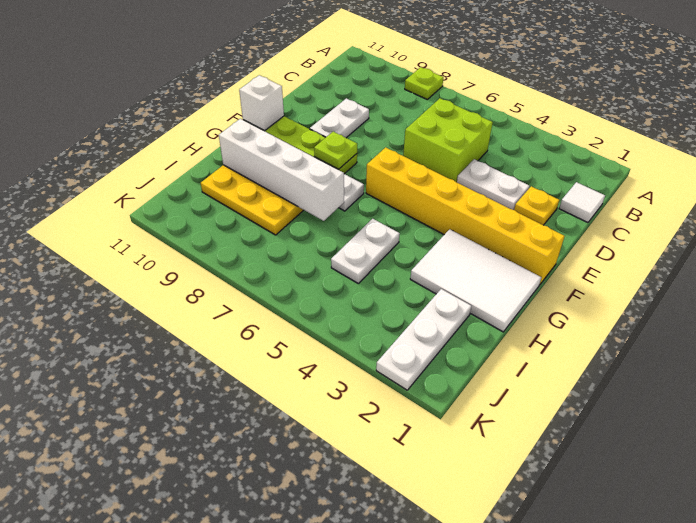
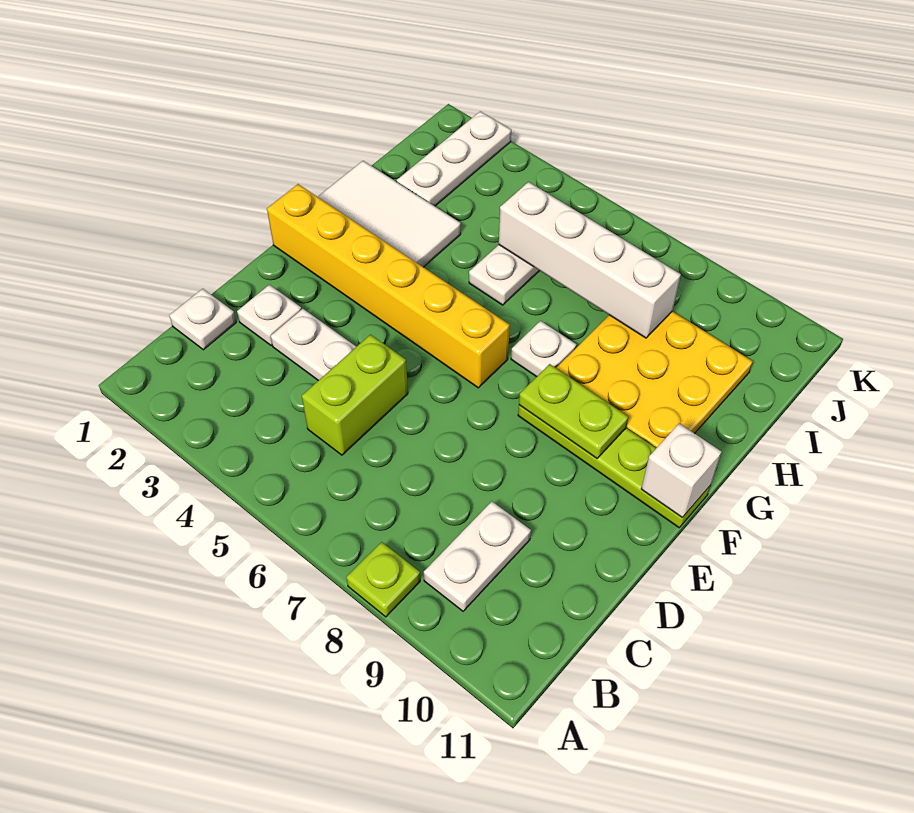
white 1x1 tile [559,182,605,222] -> white 1x1 plate [169,289,236,350]
lime 2x2 brick [403,98,493,182] -> lime 1x2 brick [302,335,408,455]
yellow 1x1 plate [514,186,559,225] -> white 1x1 plate [237,285,302,346]
white 1x2 plate [310,98,369,138] -> white 1x2 plate moved to [424,501,531,611]
lime 1x1 plate [314,132,357,169] -> lime 1x2 plate [519,364,628,458]
white 1x4 brick [219,119,344,221] -> white 1x4 brick moved to [499,182,681,338]

